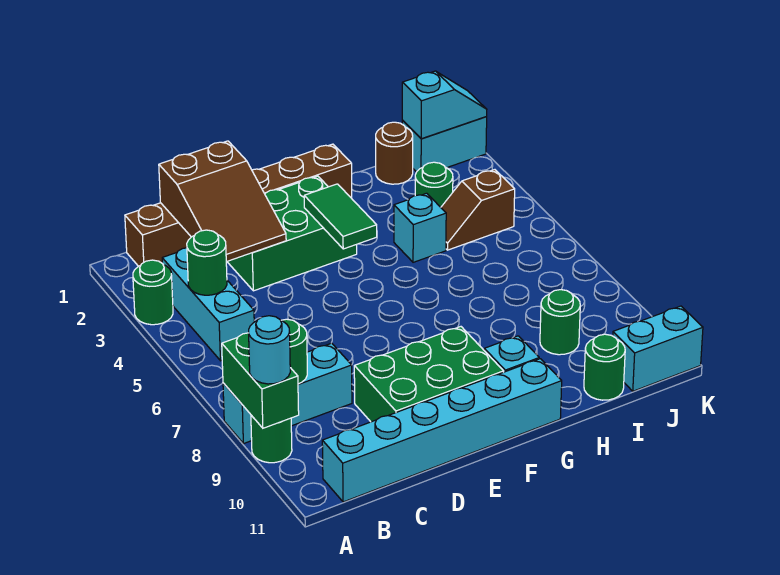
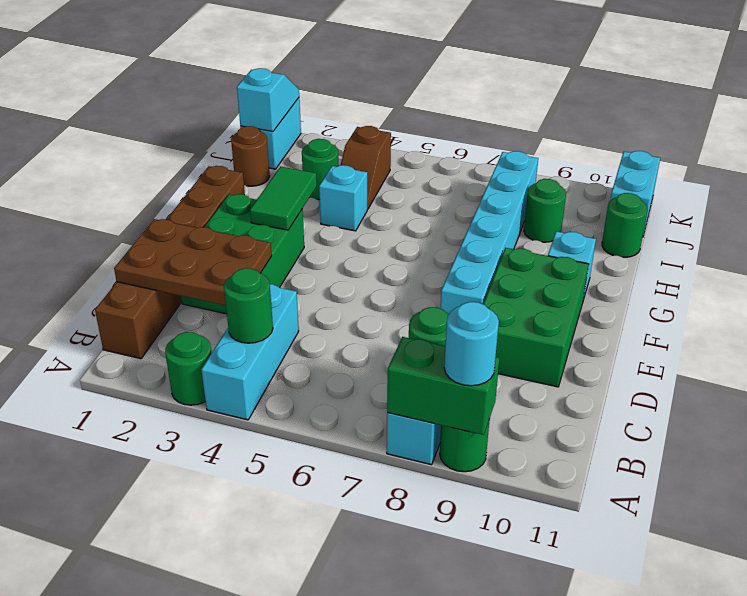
cyan 1x3 brick [162,248,254,361] -> cyan 1x3 brick turned to [201,284,299,420]
cyan 1x6 brick [322,359,562,502] -> cyan 1x6 brick moved to [441,151,538,314]
brown 2x3 slope [159,141,286,262] -> brown 2x3 plate [114,219,272,306]
green 1x2 tile [304,184,377,249] -> green 1x2 tile turned to [250,167,317,230]

